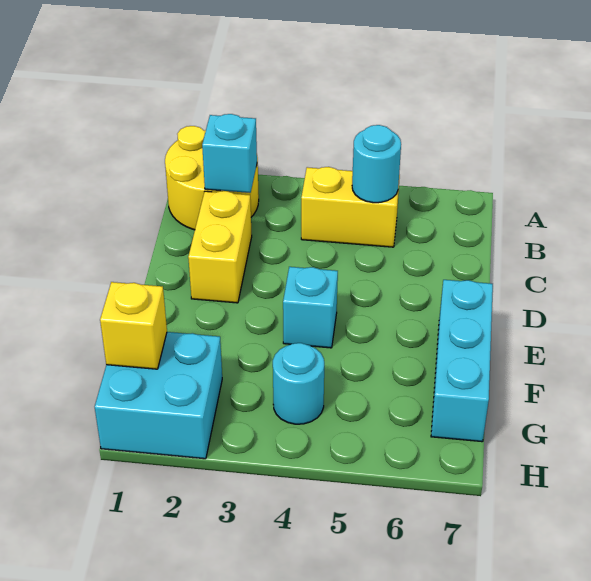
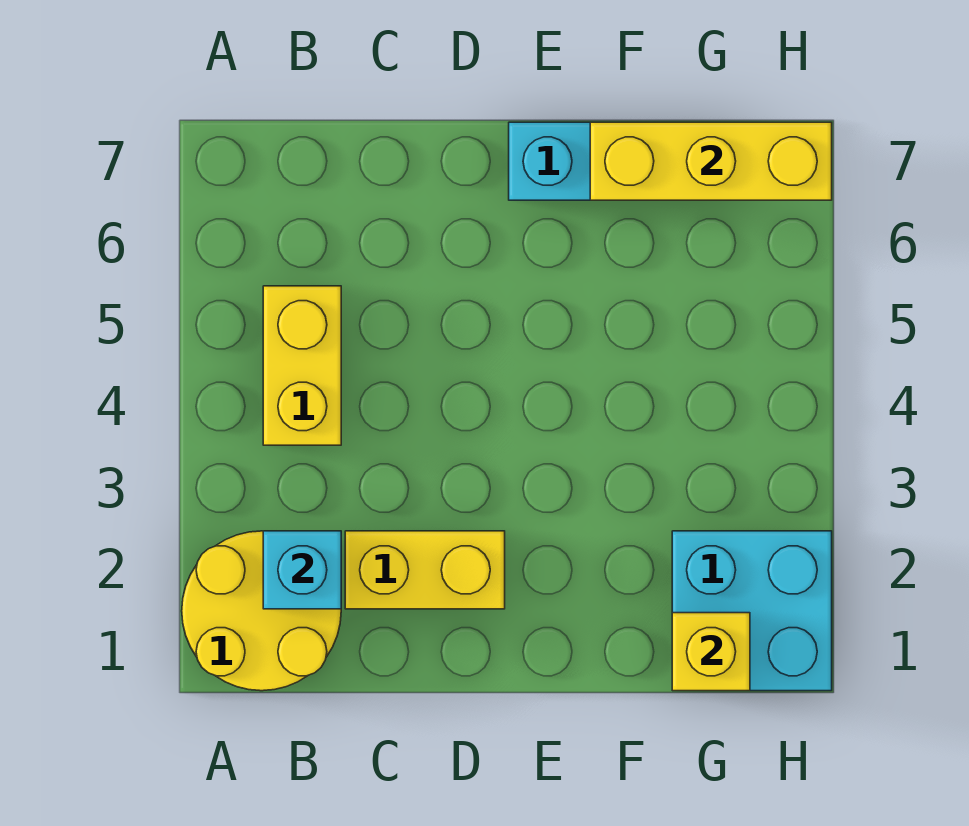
cyan 1x1 round brick [352,125,401,203] -> none
cyan 1x1 brick [283,267,338,348] -> none
none -> yellow 1x3 brick [590,122,832,200]
cyan 1x1 round brick [273,343,324,424] -> none

